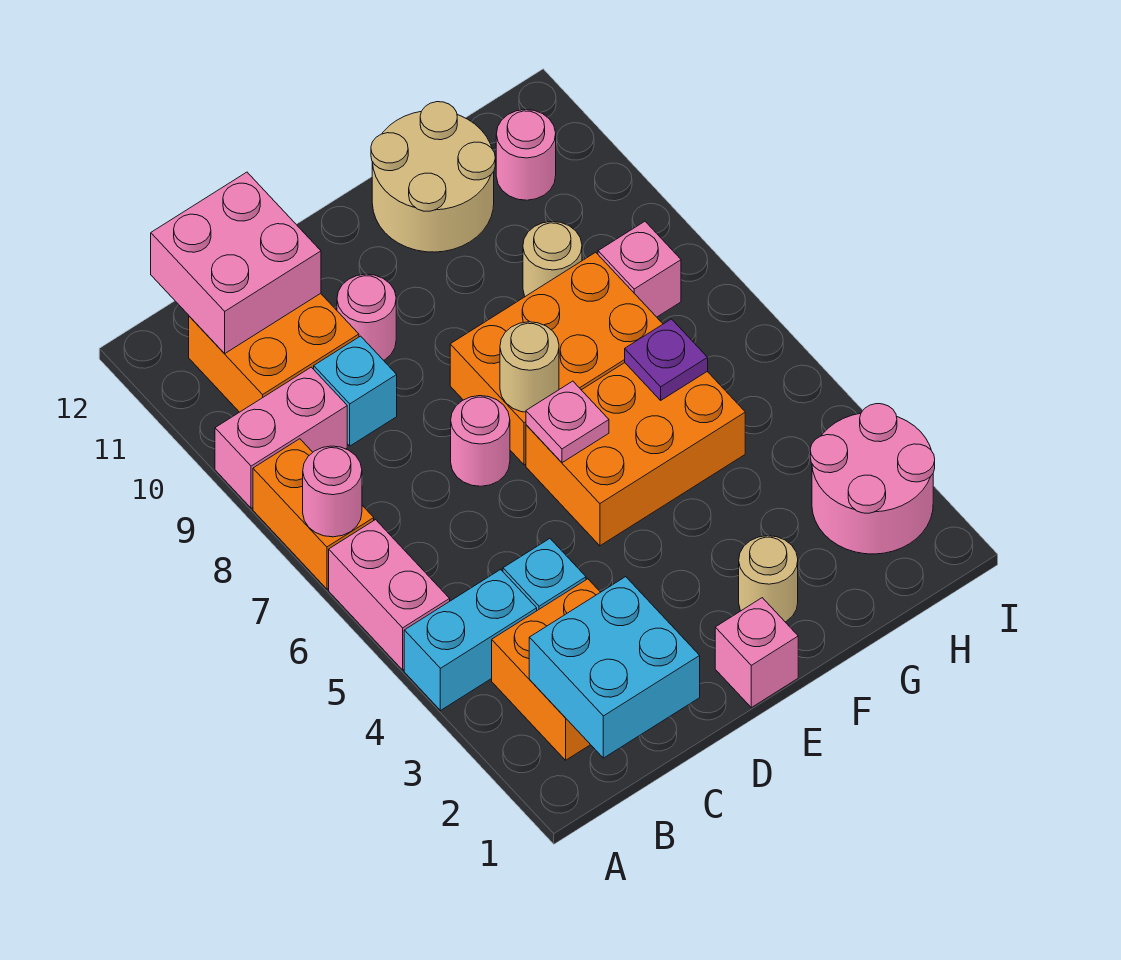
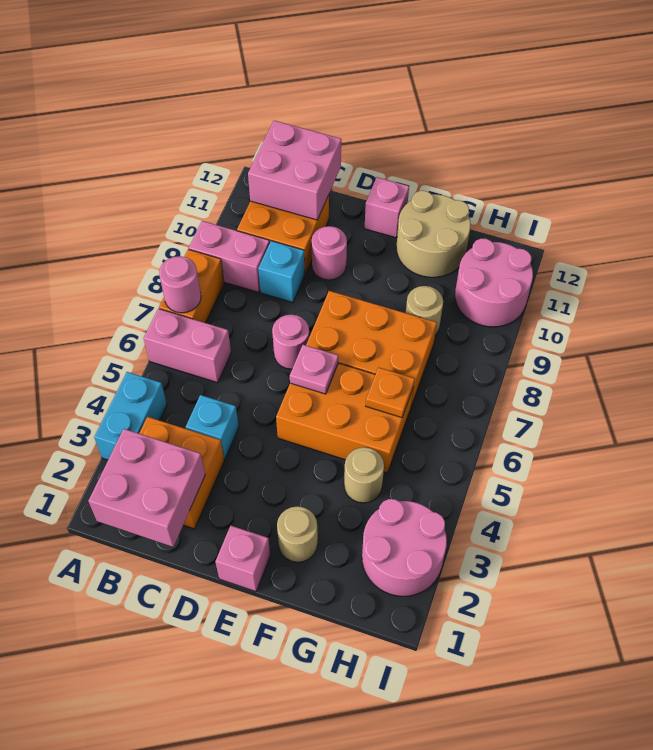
cyan 1x2 brick [404,569,537,711] -> cyan 1x2 brick turned to [94,372,167,460]
pink 1x2 brick [329,520,450,670] -> pink 1x2 brick turned to [144,309,231,383]
cyan 2x2 brick [529,577,700,758] -> pink 2x2 brick [88,429,205,547]
tan 1x1 round brick [500,322,559,412] -> tan 1x1 round brick moved to [344,447,384,503]
purple 1x1 plate [625,319,708,400] -> orange 1x1 plate [366,367,415,418]
pink 1x1 brick [598,221,681,317] -> pink 1x1 brick moved to [365,177,409,238]
pink 1x1 round brick [496,110,556,200] -> pink 2x2 round brick [455,238,533,327]

